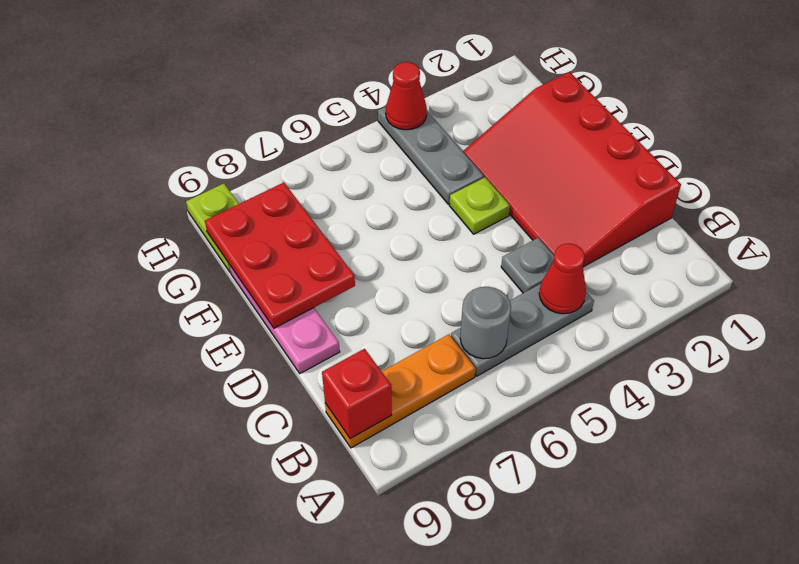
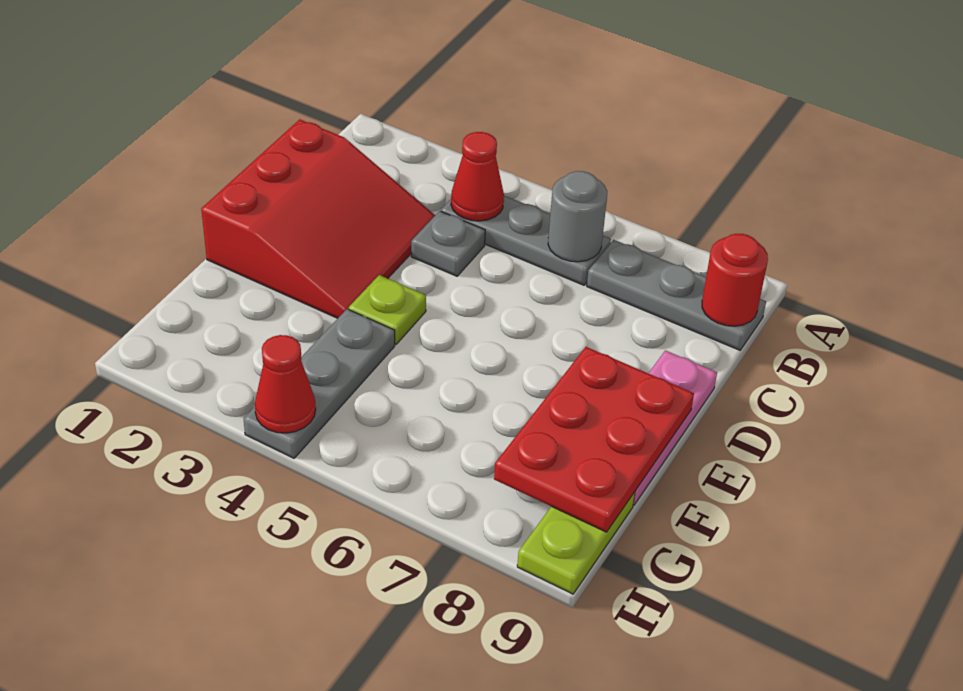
orange 1x3 plate [325,334,476,448] -> grey 1x3 plate [587,240,766,350]
red 1x1 brick [322,349,392,439] -> red 1x1 round brick [702,234,768,326]
red 3x4 slope [463,72,681,267] -> red 3x3 slope [201,119,435,318]

